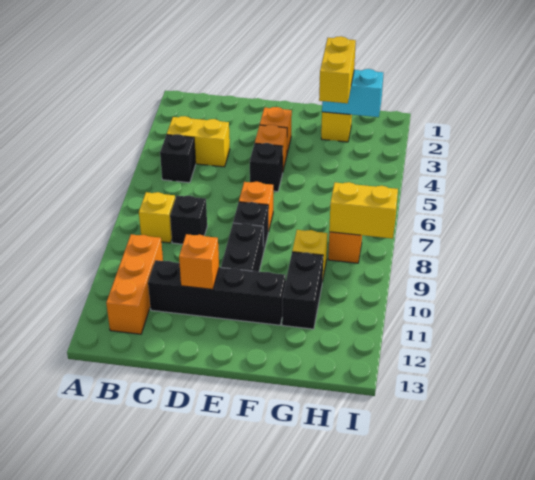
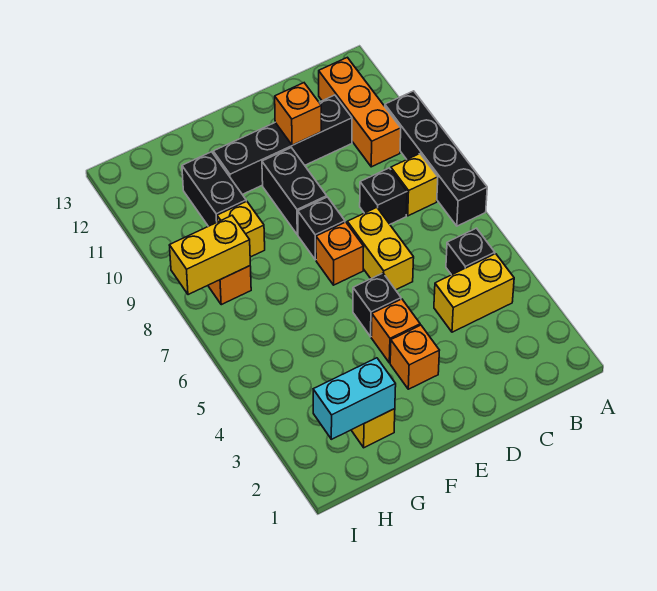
none -> black 1x4 brick [385,91,487,226]
yellow 1x2 brick [319,36,356,103] -> yellow 1x2 brick moved to [347,208,414,290]

